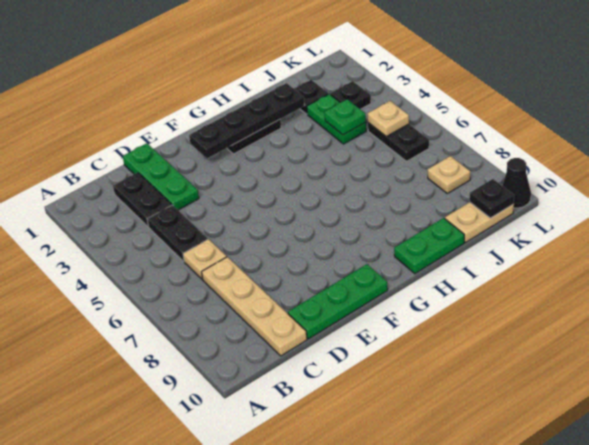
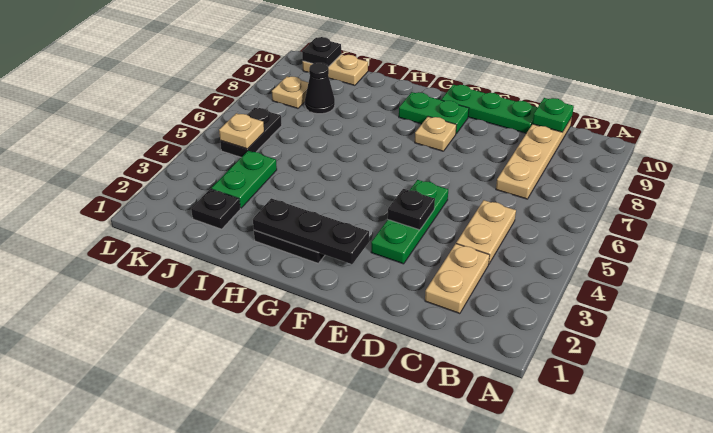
black 1x2 plate [113,173,172,227] -> tan 1x2 plate [425,244,490,314]
black 1x2 plate [147,205,208,261] -> tan 1x2 plate [456,200,516,263]
tan 1x1 plate [183,239,227,279] -> tan 1x1 plate moved to [415,117,456,151]
green 1x3 plate [123,143,199,210] -> green 1x3 plate moved to [371,180,448,264]
black 1x4 plate [189,83,305,158] -> black 1x3 plate [253,198,369,264]
green 1x2 plate [394,218,464,274] -> green 1x2 plate moved to [399,92,469,134]
green 1x1 plate [324,99,366,135] -> green 1x1 plate moved to [532,98,574,132]
black 1x1 plate [330,81,371,109] -> black 1x1 plate moved to [388,189,435,230]
black 1x1 cone [502,158,531,208] -> black 1x1 cone moved to [305,63,335,114]

